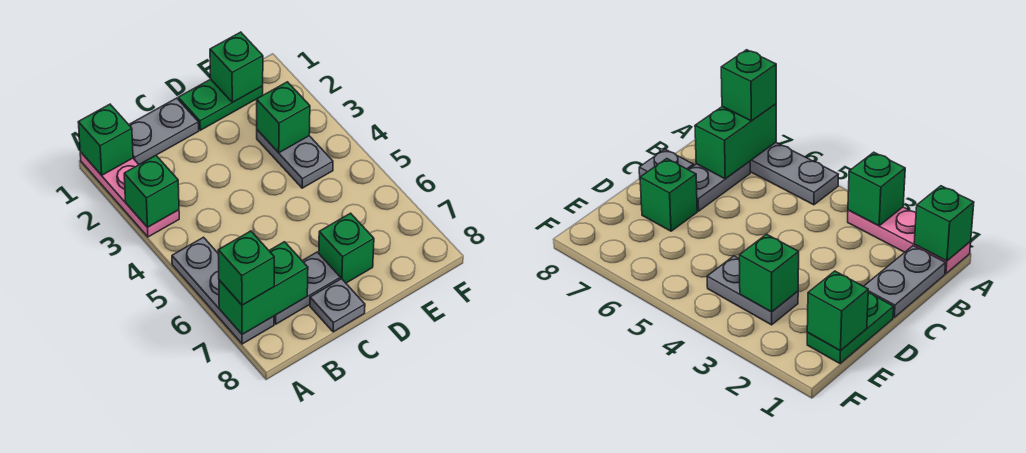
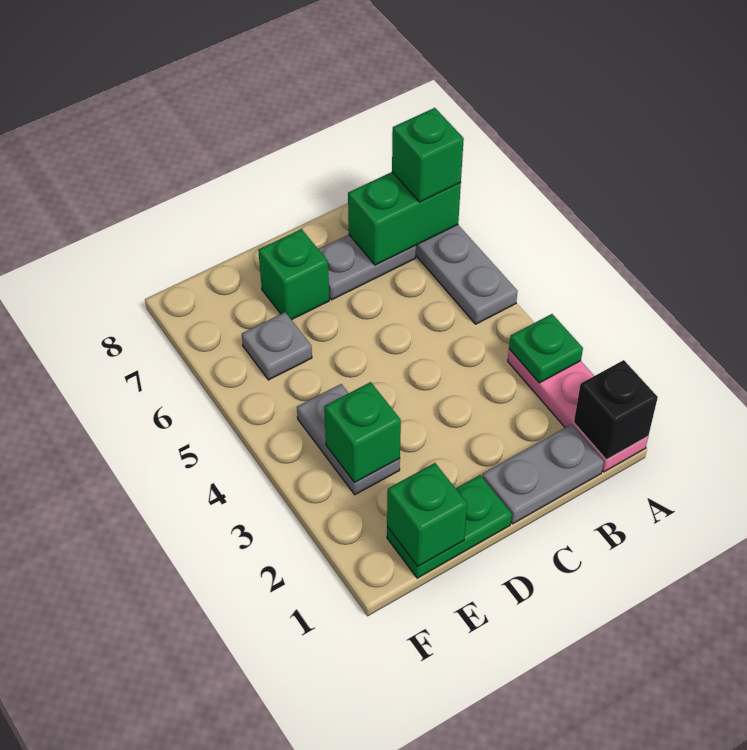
green 1x1 brick [78,104,133,175] -> black 1x1 brick [574,360,658,460]
green 1x1 brick [124,156,179,227] -> green 1x1 plate [509,314,583,383]
grey 1x1 plate [310,279,365,332] -> grey 1x1 plate moved to [242,312,312,380]

